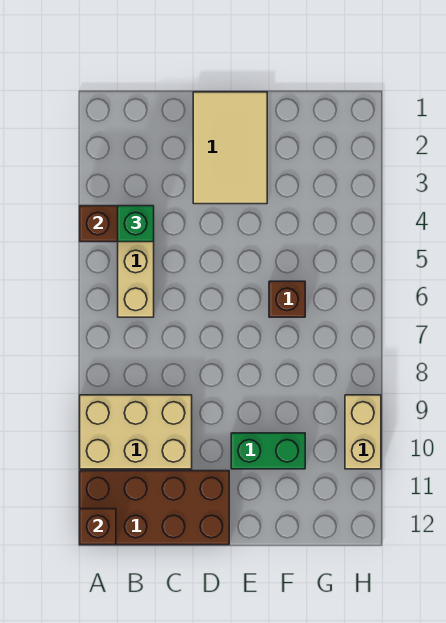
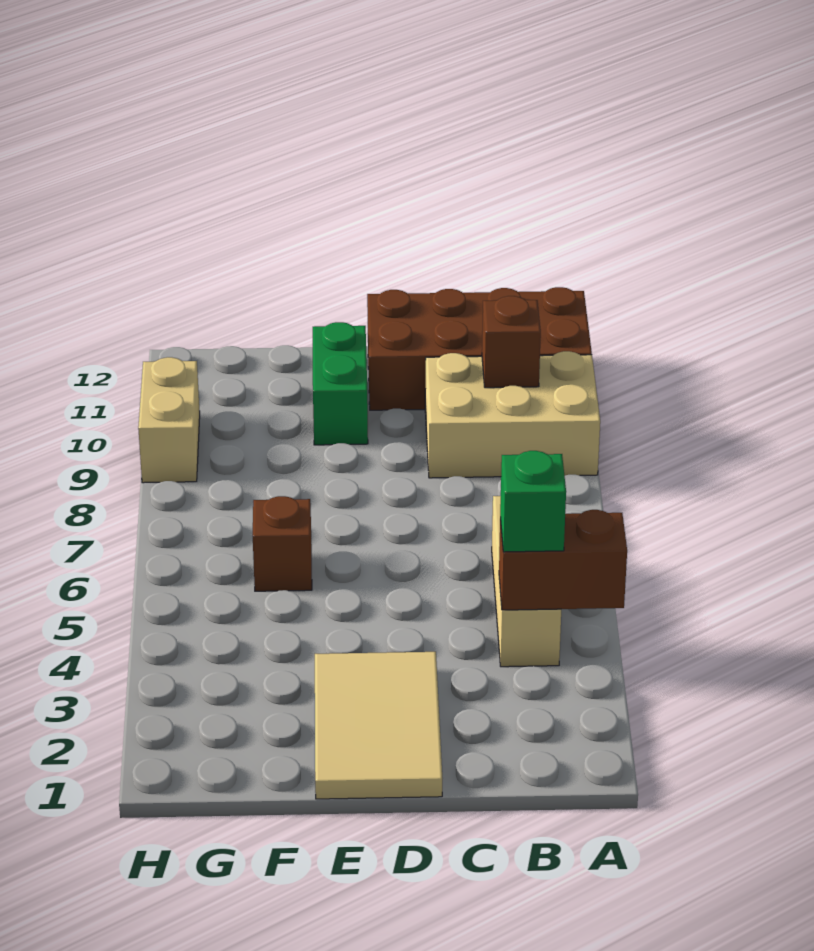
brown 1x1 brick [80,509,116,545] -> brown 1x1 brick moved to [482,296,541,388]
green 1x2 brick [231,433,305,469] -> green 1x2 brick turned to [313,322,368,445]

